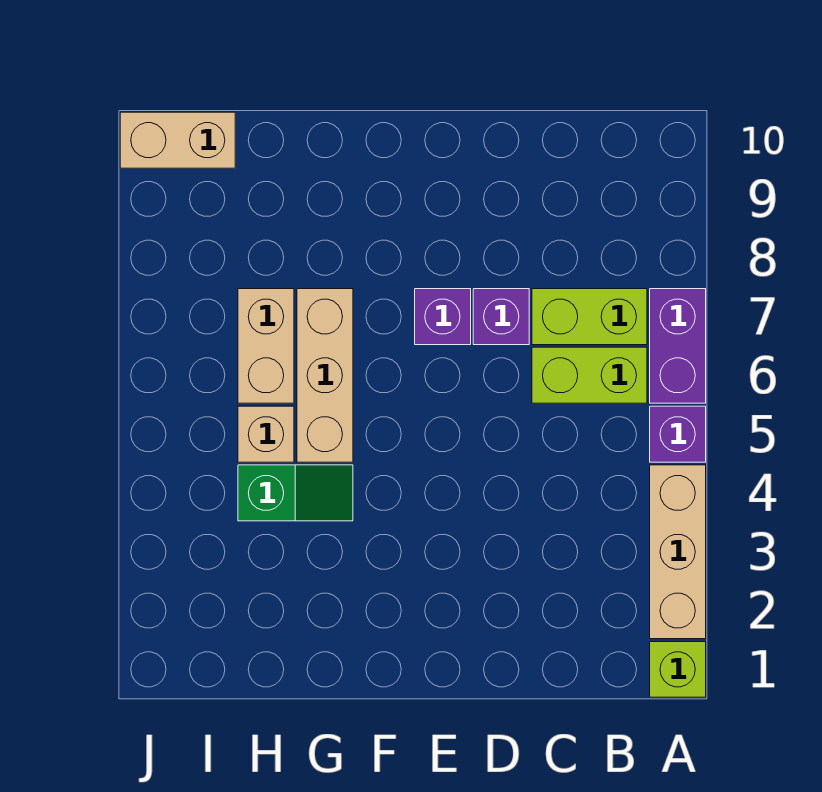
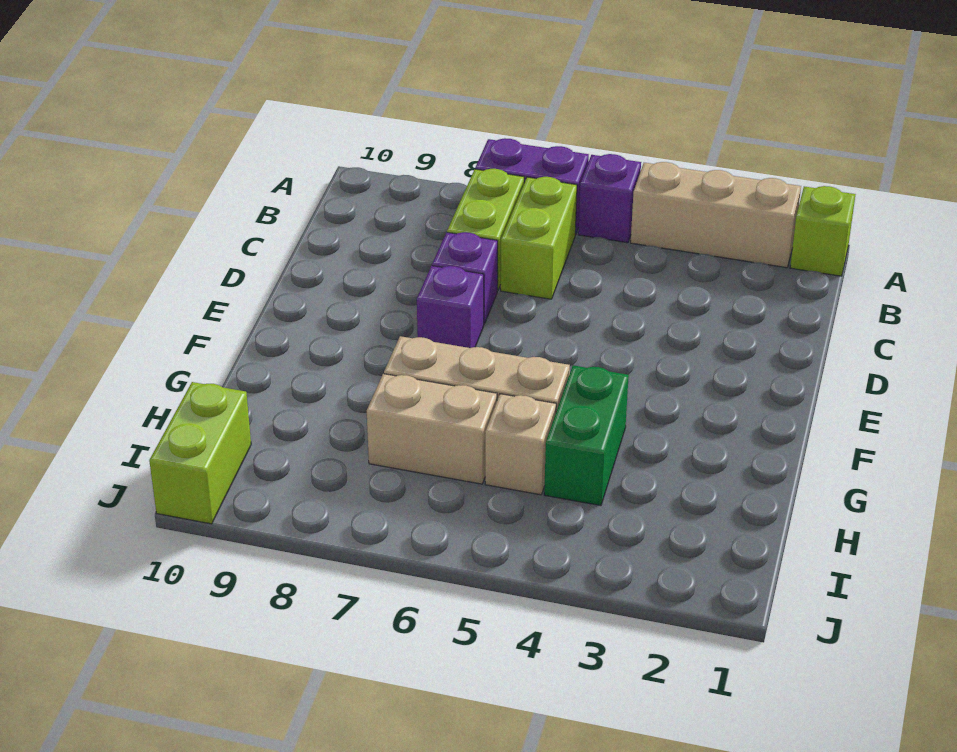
green 1x2 slope [238,465,353,521] -> green 1x2 brick [544,365,629,506]
tan 1x2 brick [120,112,235,168] -> lime 1x2 brick [149,382,251,524]

